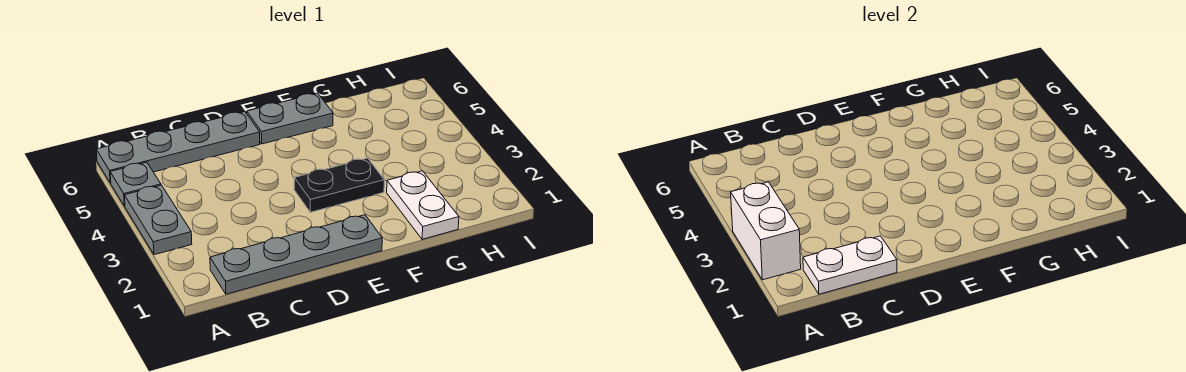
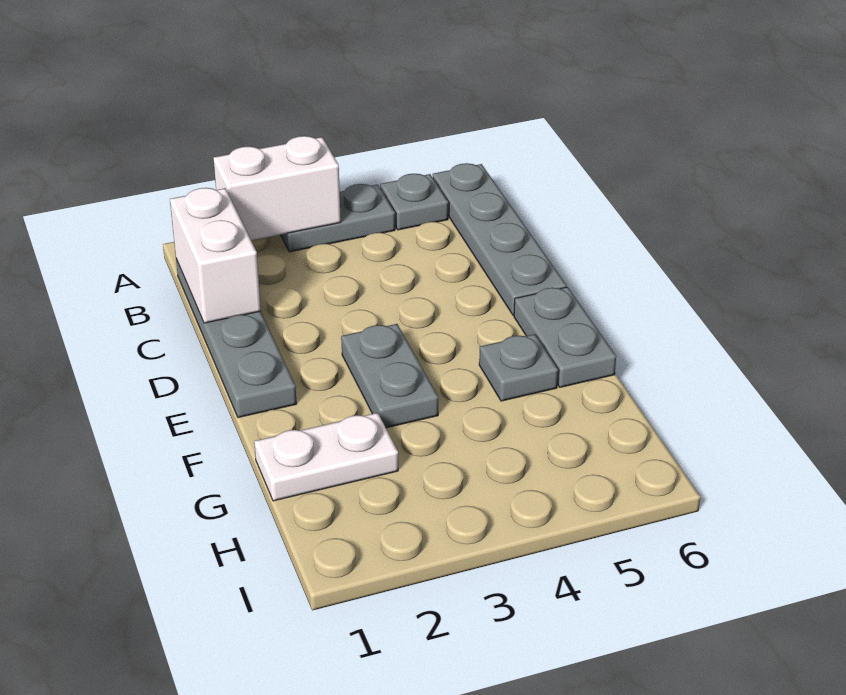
white 1x2 plate [803,236,897,294] -> white 1x2 brick [170,188,261,323]
black 1x2 plate [294,158,384,212] -> grey 1x2 plate [341,324,438,428]
none -> grey 1x1 plate [479,334,558,401]

